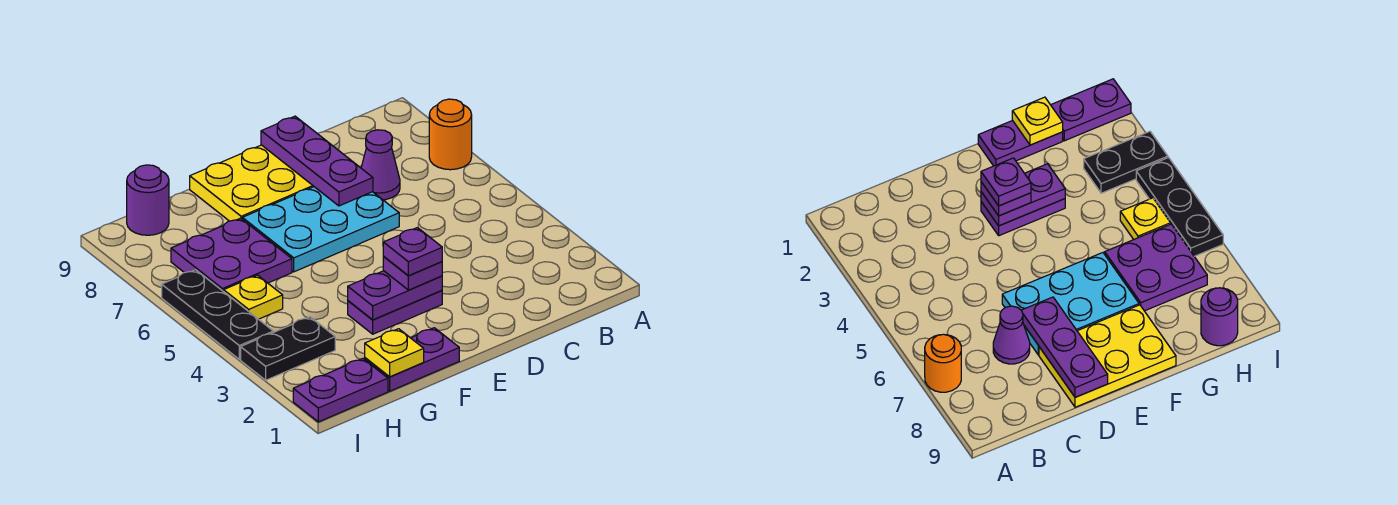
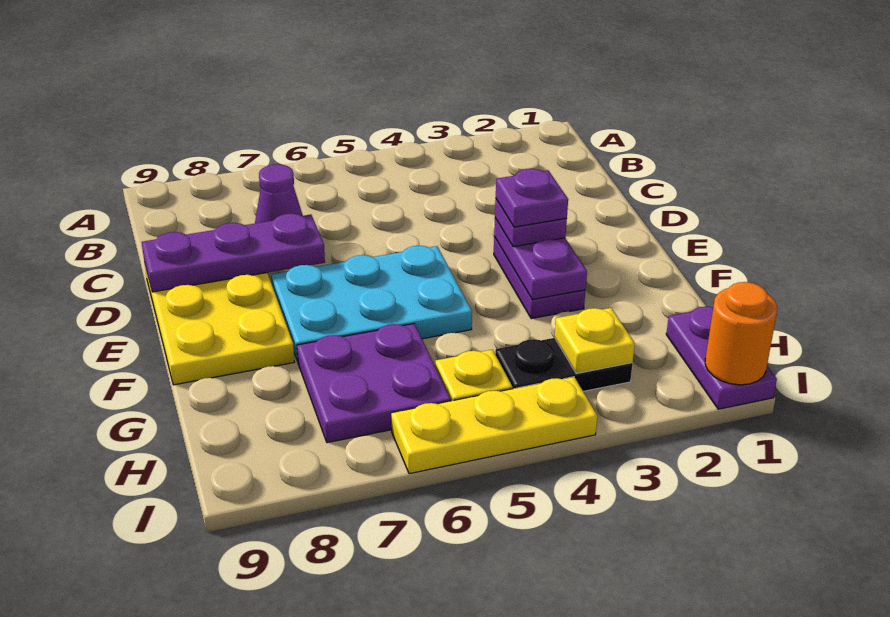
orange 1x1 round brick [429,99,472,170] -> orange 1x1 round brick moved to [705,282,777,385]
cyan 2x3 plate [242,187,399,272] -> cyan 2x3 plate turned to [271,246,472,362]
purple 1x2 plate [365,328,459,391] -> none
yellow 1x1 plate [365,329,424,377] -> yellow 1x1 plate moved to [555,308,635,374]
black 1x2 plate [241,317,335,380] -> black 1x2 plate turned to [495,338,633,391]
purple 1x1 round brick [127,165,169,235] -> none
black 1x3 plate [162,270,273,359] -> yellow 1x3 plate [391,377,597,474]

